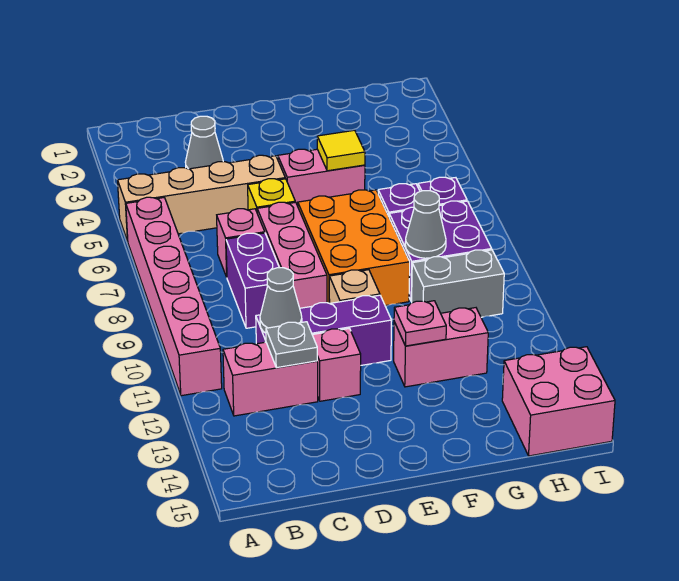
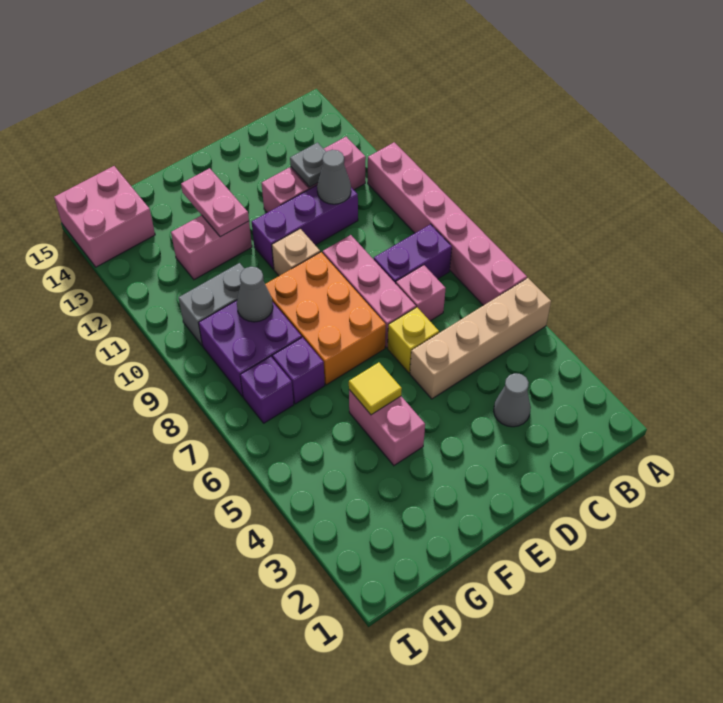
purple 1x2 brick [226,233,279,328] -> purple 1x2 brick turned to [374,224,452,283]
pink 1x2 brick [278,149,365,206] -> pink 1x2 brick turned to [349,390,425,465]
pink 1x1 plate [394,301,446,346] -> pink 1x2 plate [181,168,249,237]

